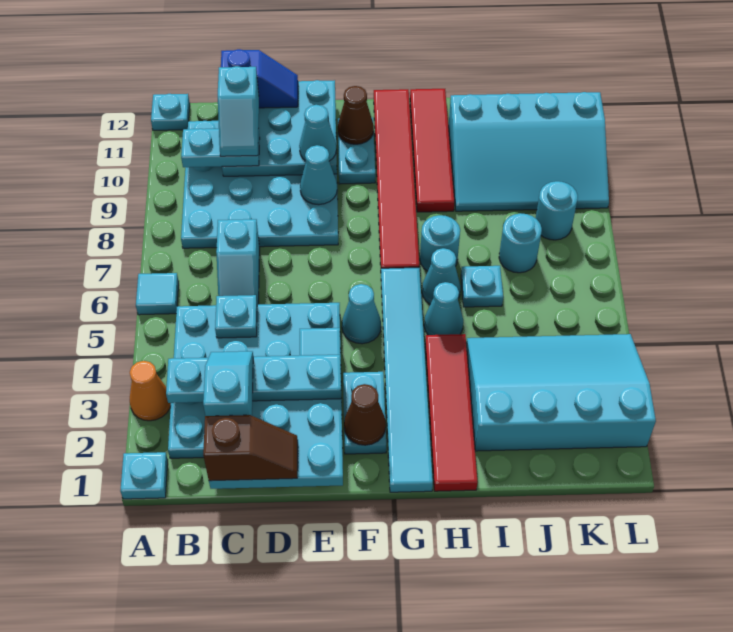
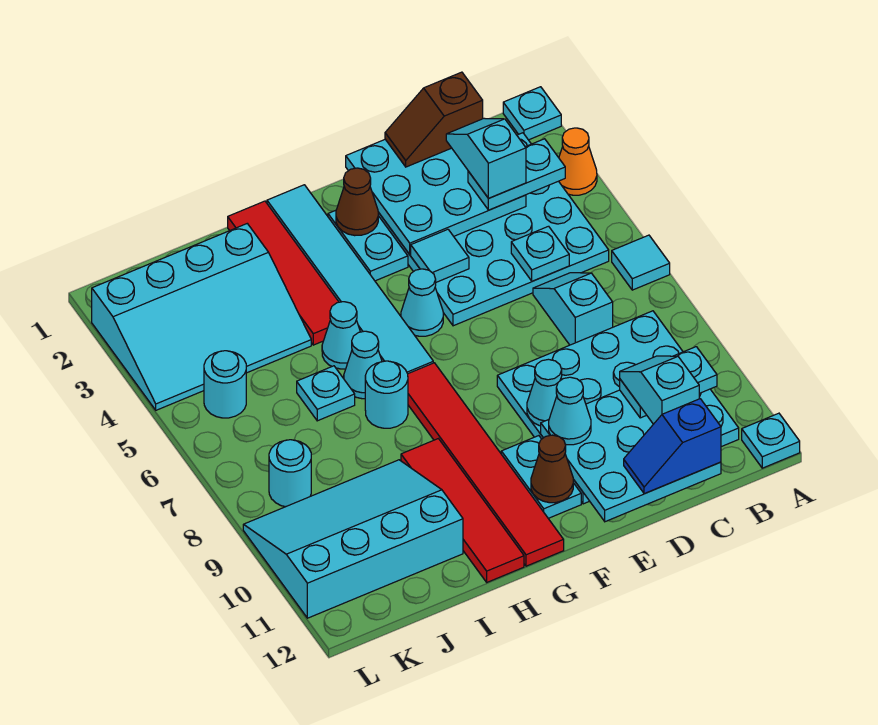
cyan 1x4 plate [166,355,341,403] -> cyan 1x2 plate [468,139,565,210]
cyan 1x2 slope [203,351,253,416] -> cyan 1x2 slope turned to [446,118,526,198]
cyan 1x1 round brick [499,213,542,273] -> cyan 1x1 round brick moved to [204,351,246,418]

